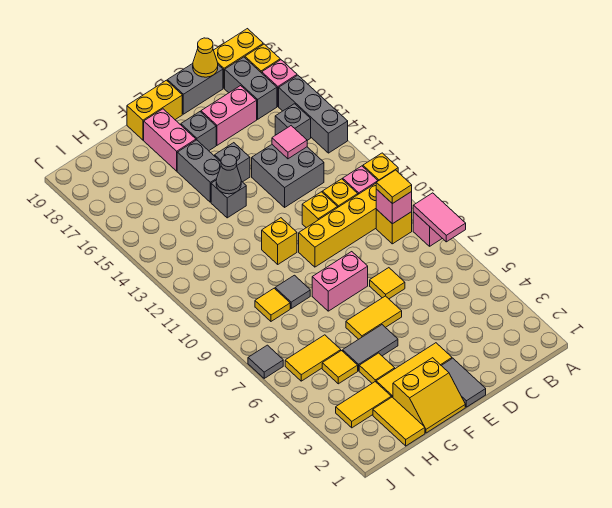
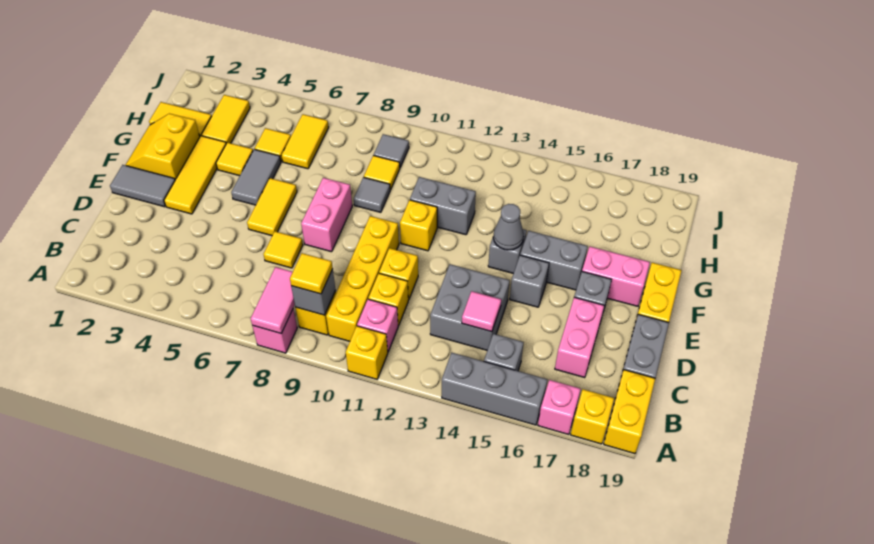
pink 1x2 tile [413,193,466,242] -> pink 1x2 tile turned to [251,267,295,333]
pink 1x1 brick [376,189,412,224] -> grey 1x1 brick [291,269,336,315]
grey 1x2 brick [225,57,277,119] -> grey 1x2 brick moved to [410,177,476,235]
yellow 1x1 cone [193,38,218,77] -> none
grey 1x1 tile [248,345,283,378] -> grey 1x1 tile moved to [374,134,409,167]

